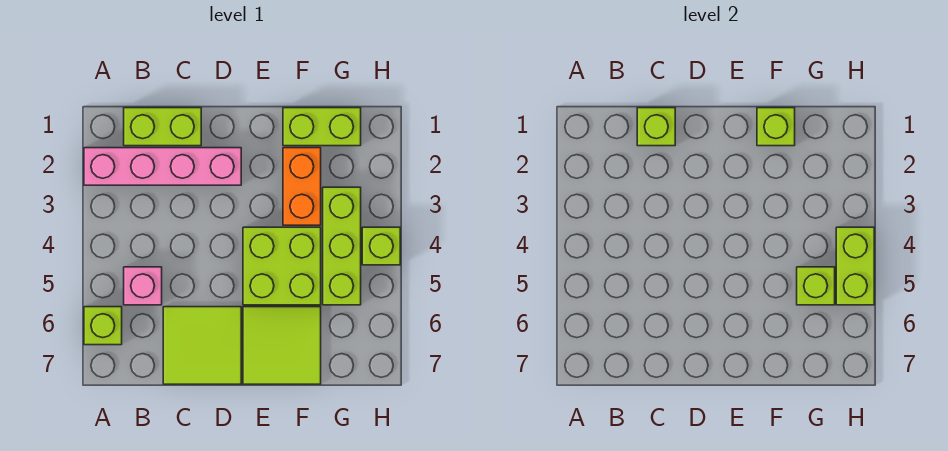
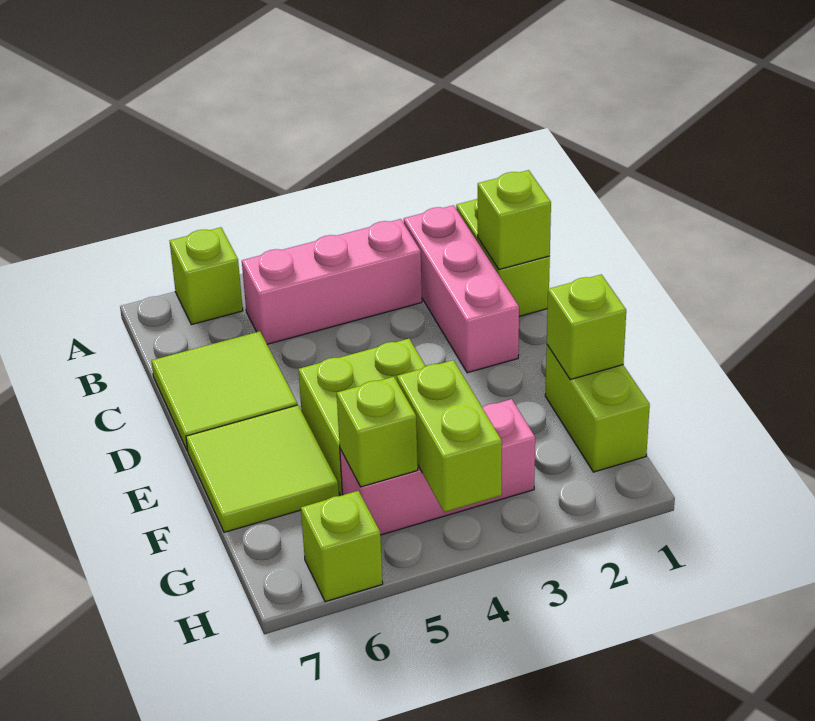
pink 1x4 brick [84,148,241,185] -> pink 1x3 brick [404,205,519,373]
pink 1x1 brick [124,267,162,305] -> pink 1x3 brick [242,219,422,344]
orange 1x2 brick [283,148,321,225] -> none
lime 1x3 brick [323,187,361,305] -> pink 1x3 brick [340,399,535,535]
lime 1x1 brick [362,227,400,265] -> lime 1x1 brick moved to [301,491,383,602]
lime 1x2 brick [836,227,874,305] -> lime 1x2 brick turned to [397,360,502,512]

